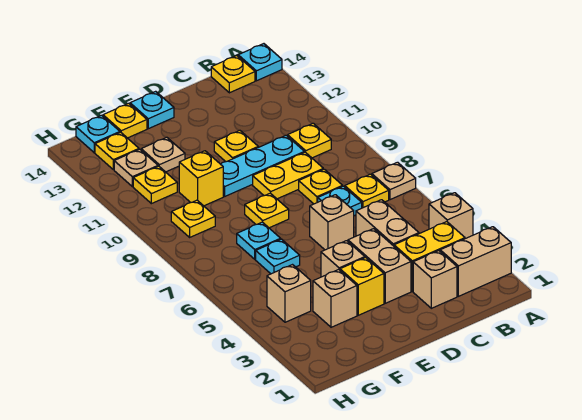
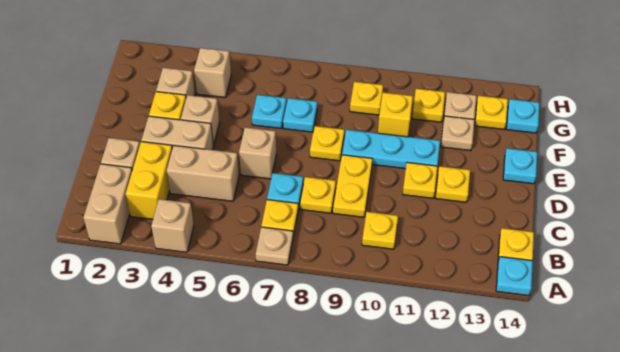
cyan 1x3 plate [221,135,304,196] -> cyan 1x3 plate turned to [342,130,440,169]
yellow 1x1 plate [103,103,147,138] -> yellow 1x1 plate moved to [436,166,470,202]

